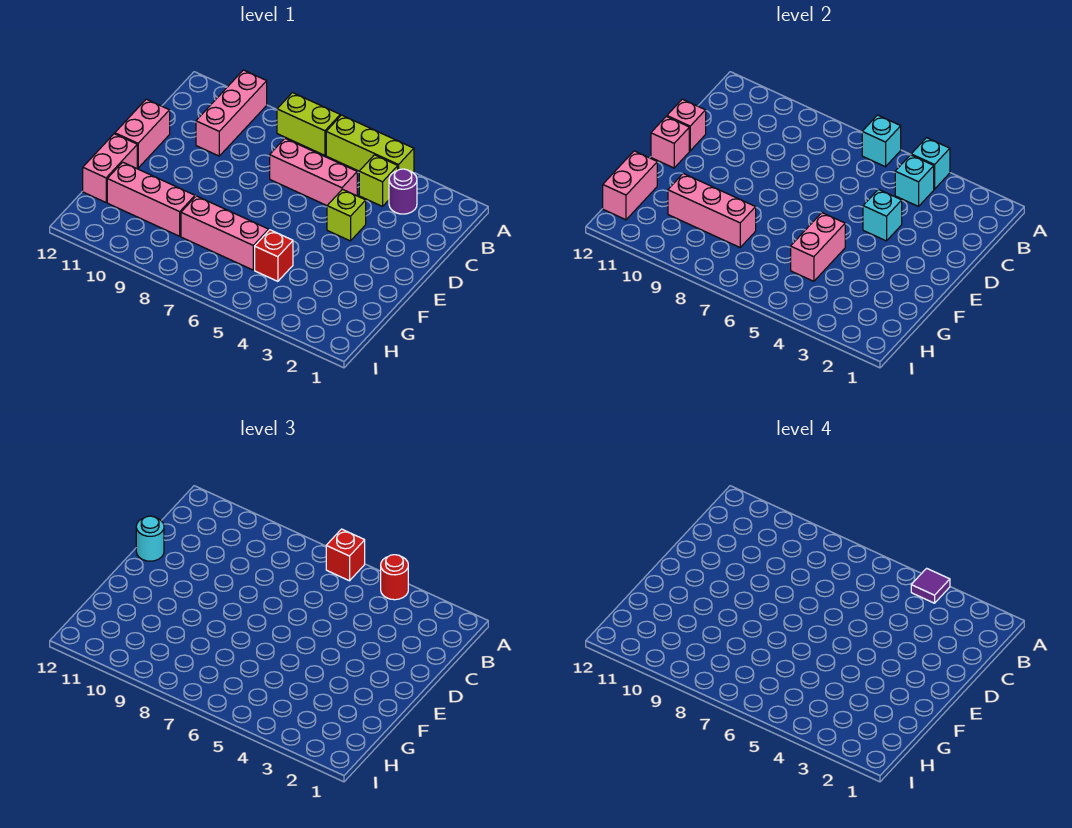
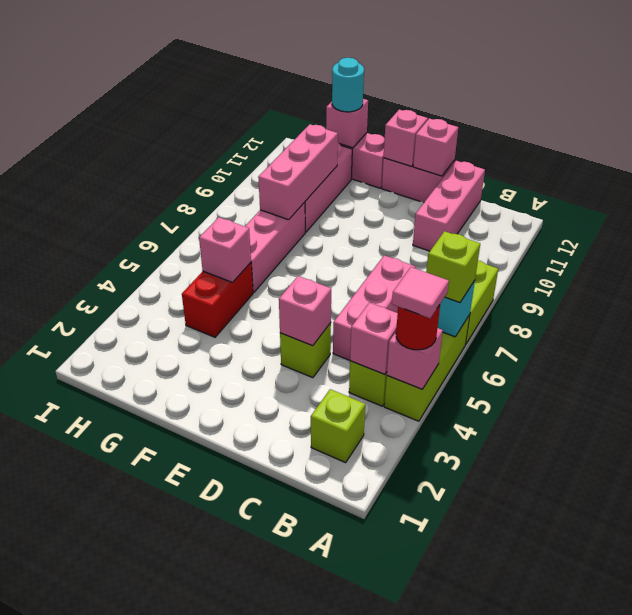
cyan 1x1 brick [911,138,950,189] -> pink 1x1 brick [387,328,443,389]
purple 1x1 tile [911,568,950,603] -> pink 1x1 tile [392,267,449,318]
red 1x1 brick [326,529,365,581] -> lime 1x1 brick [426,231,480,302]
pink 1x3 brick [196,70,267,156] -> pink 1x3 brick turned to [413,161,485,251]
none -> lime 1x1 brick [311,389,365,463]
purple 1x1 round brick [389,169,417,214] -> none
cyan 1x1 brick [895,155,934,206] -> pink 1x1 brick [350,303,398,375]
cyan 1x1 brick [863,189,902,241] -> pink 1x1 brick [279,276,331,346]
cyan 1x1 round brick [136,516,164,561] -> cyan 1x1 round brick moved to [332,58,364,112]
pink 1x2 brick [791,213,845,281] -> pink 1x1 brick [199,217,251,282]
red 1x1 brick [255,230,293,281] -> red 1x2 brick [182,263,253,337]
pink 1x2 brick [603,151,657,220] -> pink 1x1 brick [326,99,368,148]

